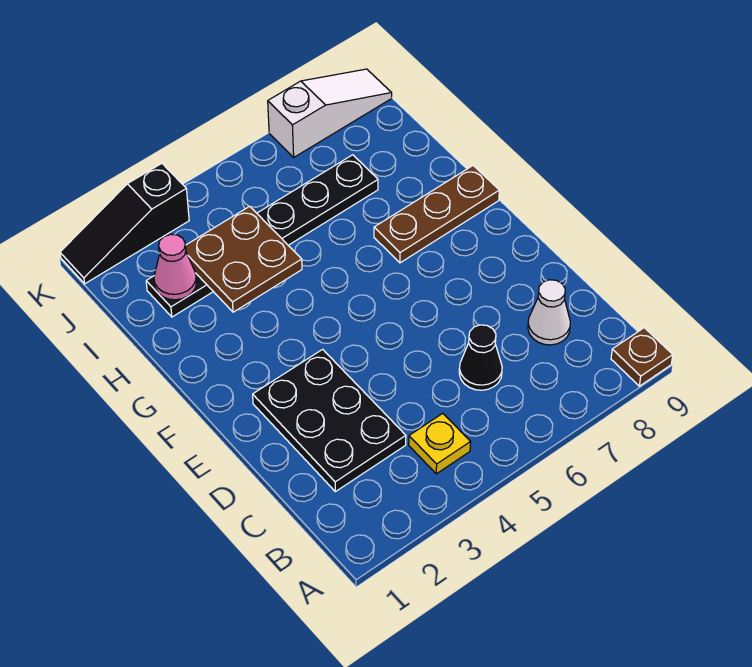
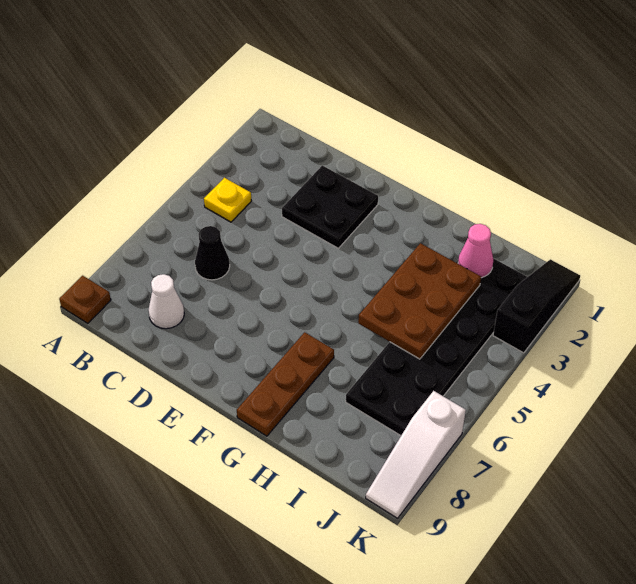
black 2x3 plate [253,349,406,492] -> black 2x2 plate [282,165,378,248]
brown 2x2 plate [186,206,302,312] -> brown 2x3 plate [358,243,481,359]
black 1x6 plate [146,155,378,317] -> black 2x6 plate [346,258,527,436]

